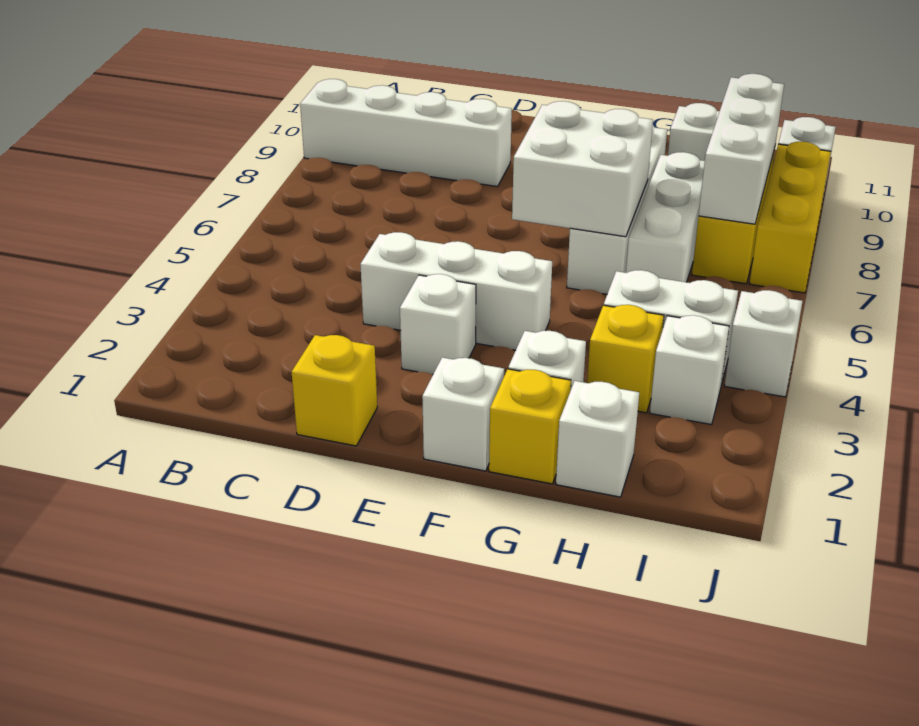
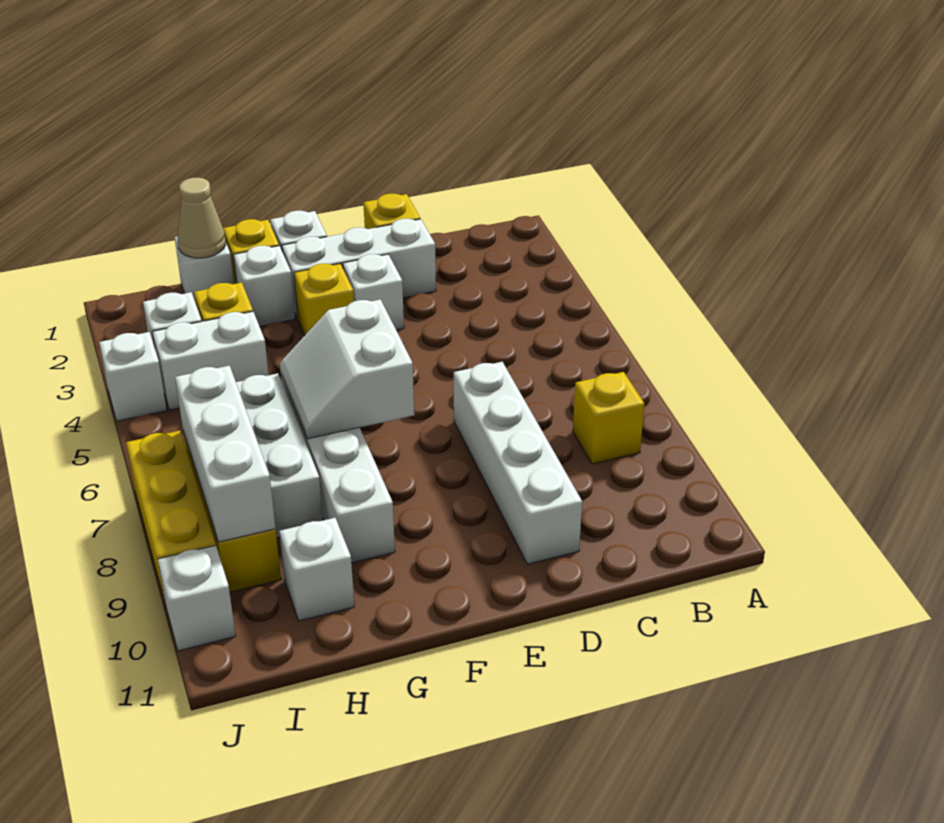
white 1x4 brick [300,79,512,187] -> white 1x4 brick turned to [454,362,582,564]
none -> yellow 1x1 brick [573,372,644,464]
white 1x3 brick [360,232,552,350] -> white 1x3 brick moved to [282,219,436,319]
none -> yellow 1x1 brick [294,264,354,335]
white 2x2 brick [512,101,653,237] -> white 2x2 slope [280,299,414,439]
none -> tan 1x1 cone [177,178,226,258]

